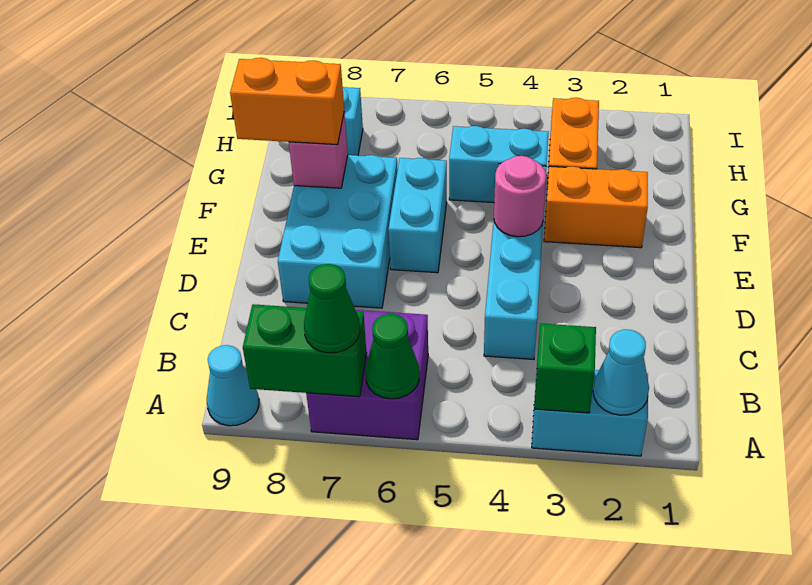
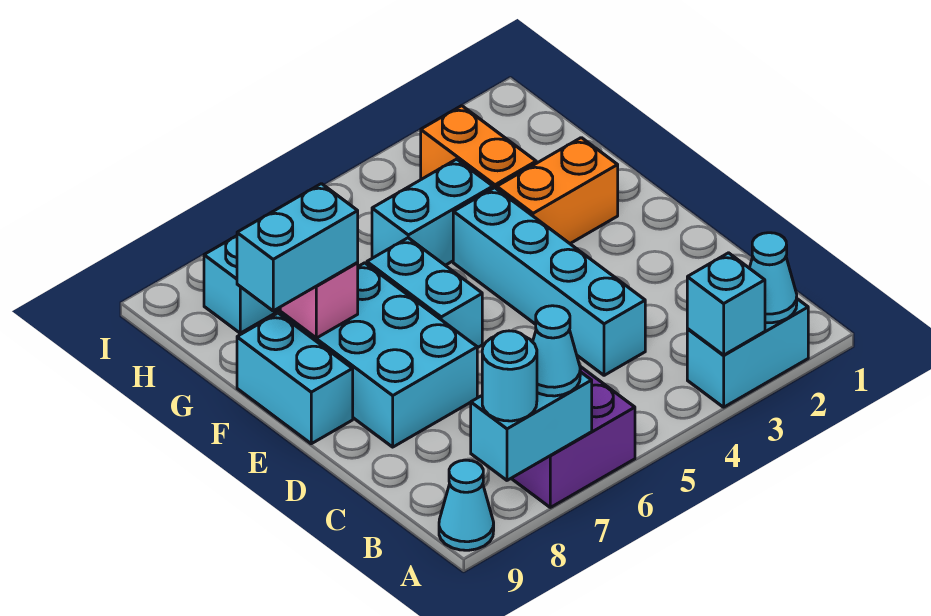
green 1x1 brick [534,323,596,413] -> cyan 1x1 brick [687,253,765,355]
green 1x1 cone [365,314,419,399] -> none
green 1x2 brick [243,304,367,397] -> cyan 1x2 brick [471,372,592,480]
green 1x1 cone [304,264,360,353] -> cyan 1x1 cone [533,306,580,396]
none -> cyan 1x1 round brick [482,331,537,421]
pink 1x1 round brick [494,156,546,237] -> none
none -> cyan 1x2 brick [237,313,353,444]
orange 1x2 brick [230,58,344,145] -> cyan 1x2 brick [237,184,358,311]

